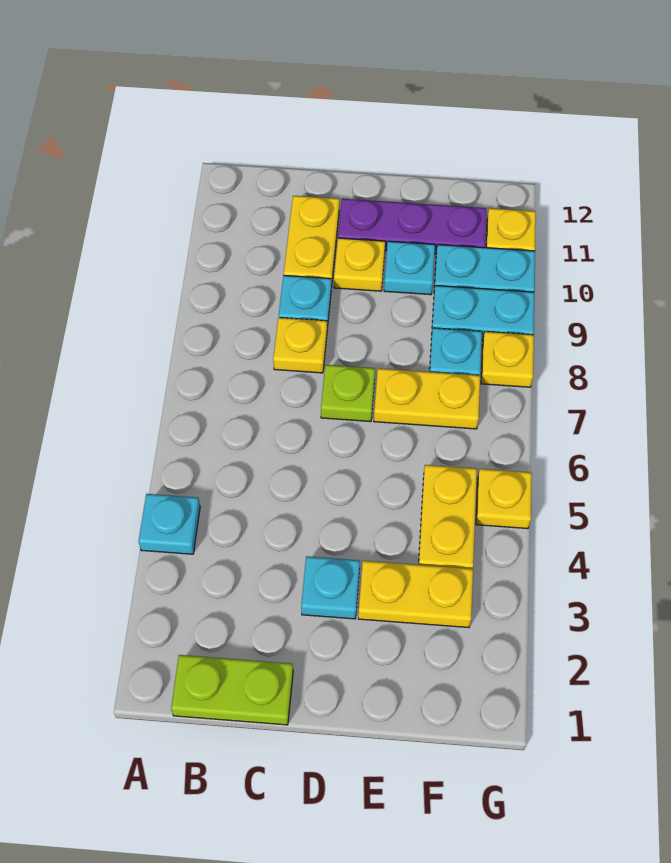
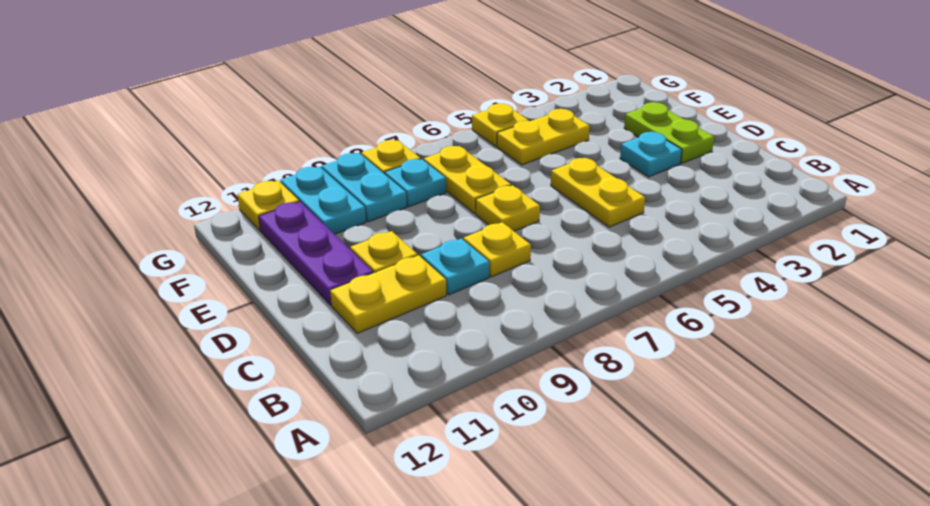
cyan 1x1 plate [139,494,200,554] -> none
lime 1x2 plate [171,655,293,725] -> lime 1x2 plate moved to [624,102,714,163]
lime 1x1 plate [321,365,375,422] -> yellow 1x1 plate [476,185,540,231]
yellow 1x2 plate [358,561,473,628] -> yellow 1x2 plate moved to [551,158,645,227]
cyan 1x1 plate [384,241,435,295] -> none

